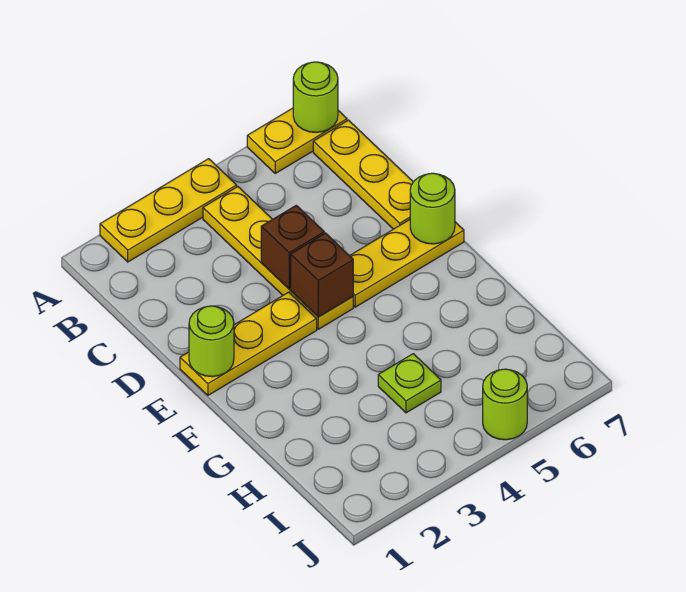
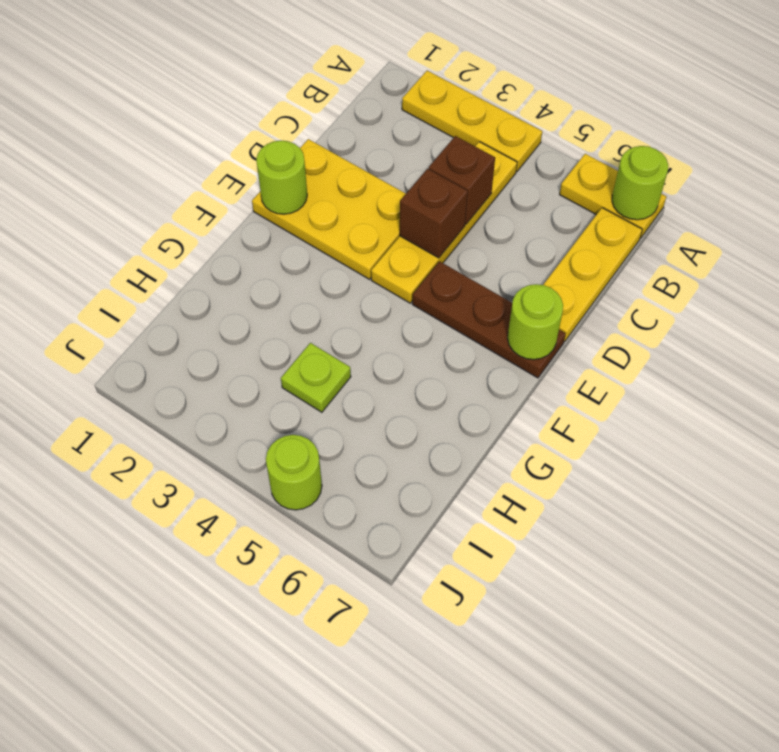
yellow 1x3 plate [180,292,317,395] -> yellow 2x3 plate [252,139,406,279]
brown 1x1 brick [291,233,353,317] -> brown 1x1 brick moved to [429,136,495,224]
yellow 1x3 plate [350,220,464,307] -> brown 1x3 plate [412,261,566,378]

